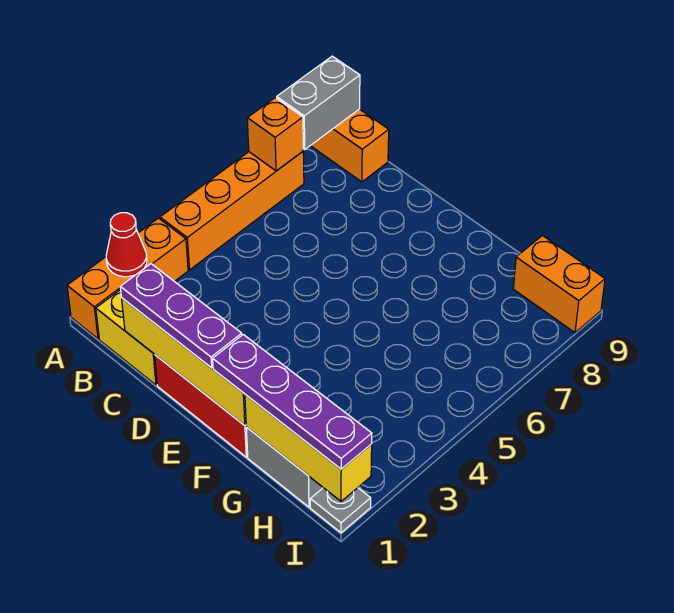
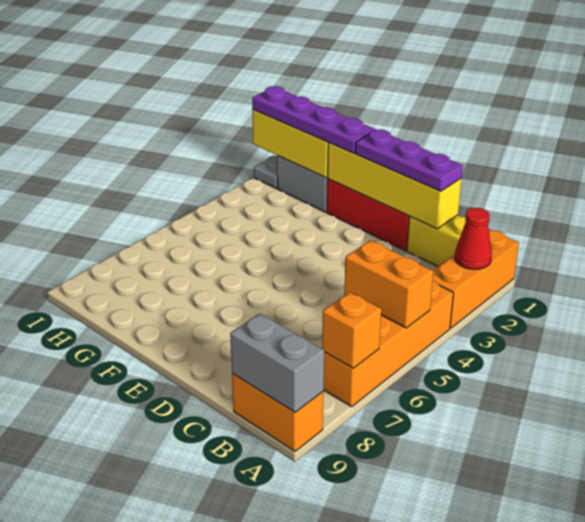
grey 1x2 brick [277,56,360,149] -> grey 1x2 brick turned to [230,314,324,412]
orange 1x2 brick [513,236,605,333] -> orange 1x2 brick moved to [344,240,433,328]

